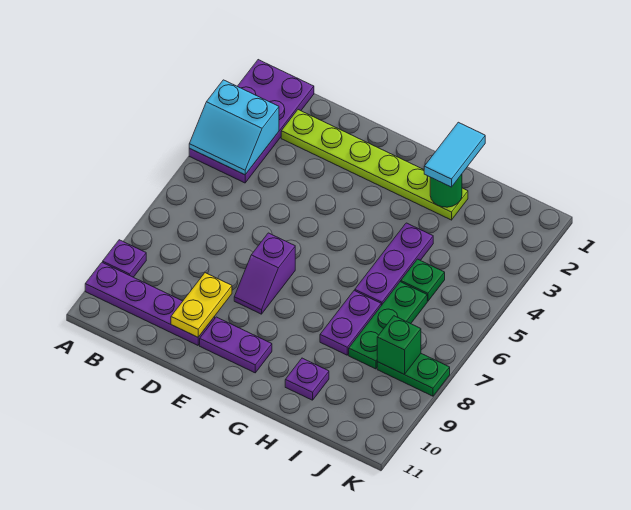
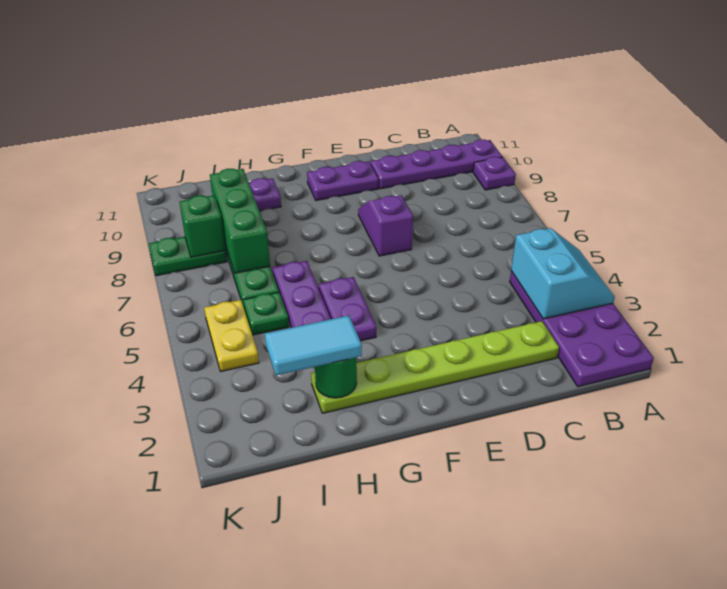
cyan 2x2 slope [189,80,279,175] -> cyan 2x2 slope turned to [511,228,615,319]
yellow 1x2 plate [171,273,232,337] -> yellow 1x2 plate moved to [204,300,259,372]
cyan 1x2 tile [424,122,485,187] -> cyan 1x2 tile turned to [265,316,362,375]
purple 1x2 plate [320,291,381,355] -> purple 1x2 plate moved to [319,277,376,341]
none -> green 1x3 brick [210,169,270,273]

